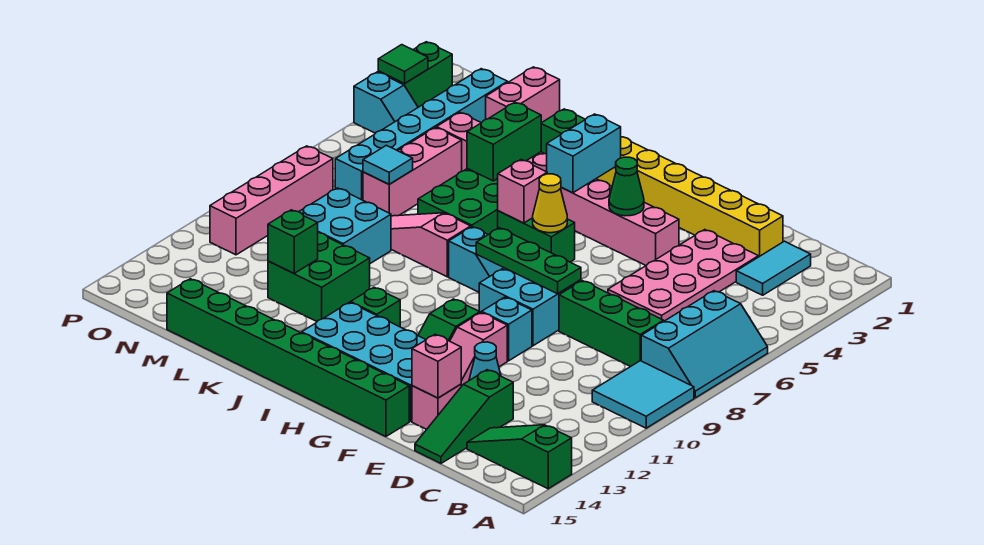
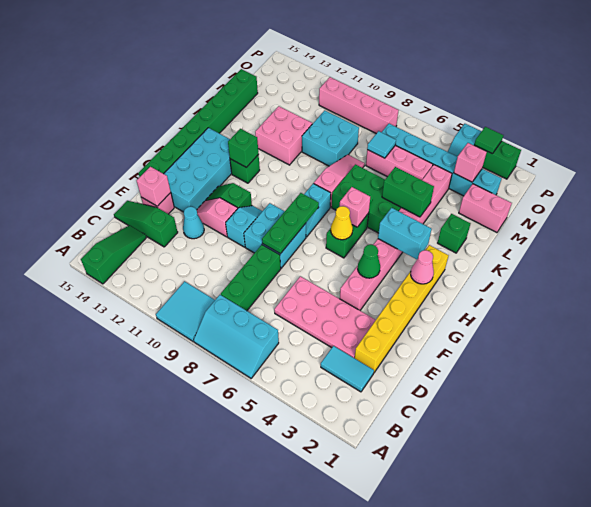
none -> pink 1x1 cone [411,250,434,284]
green 2x2 brick [268,233,370,321] -> pink 2x2 brick [255,106,312,165]
green 1x1 brick [268,210,318,273] -> green 1x1 brick moved to [228,129,259,168]
none -> pink 1x1 brick [454,143,487,182]

